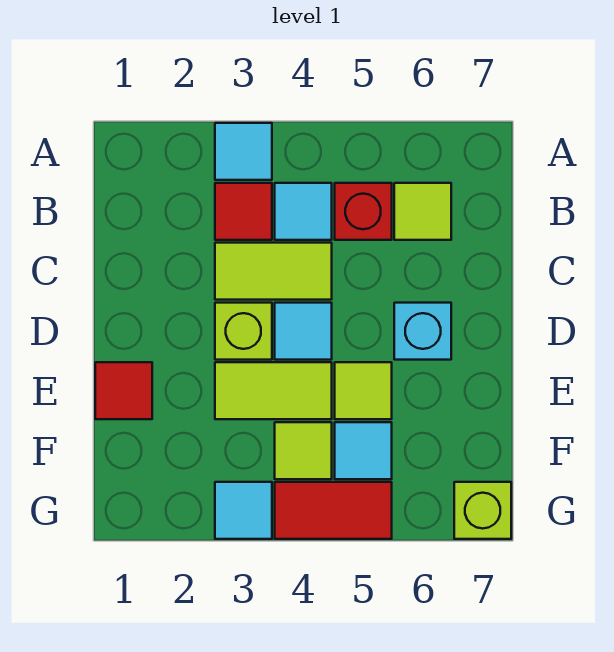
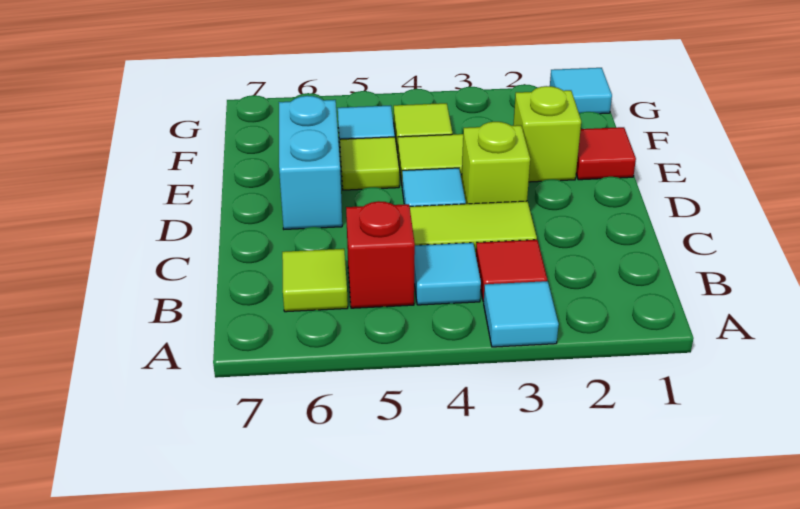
cyan 1x1 brick [394,303,451,360] -> cyan 1x2 brick [279,96,342,229]
cyan 1x1 tile [215,482,272,539] -> cyan 1x1 tile moved to [550,68,612,114]
red 1x2 tile [275,482,392,539] -> none
lime 1x1 brick [454,482,511,539] -> lime 1x1 brick moved to [513,86,581,182]

